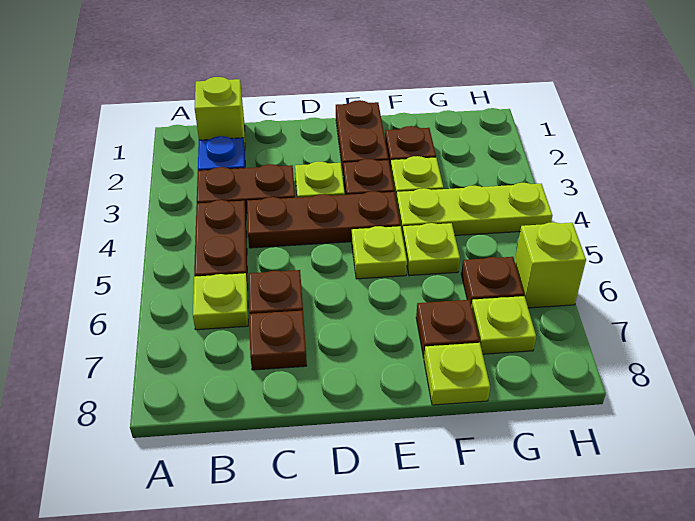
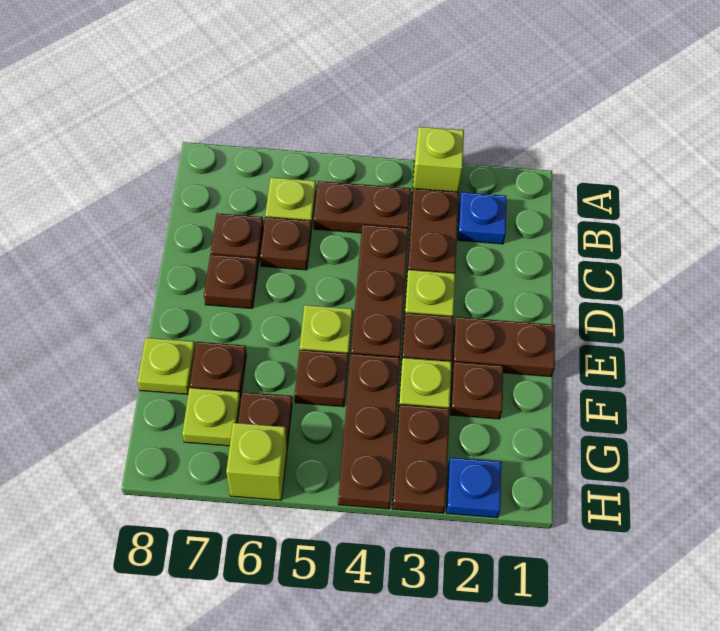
lime 1x1 brick [195,77,245,146] -> lime 1x1 brick moved to [412,127,464,194]
none -> brown 1x1 plate [204,254,258,308]
lime 1x3 plate [396,183,552,236] -> brown 1x3 plate [338,354,400,509]
lime 1x1 plate [403,223,460,276] -> brown 1x1 plate [295,350,348,407]
none -> brown 1x2 plate [392,405,450,513]
none -> blue 1x1 plate [446,458,501,518]

